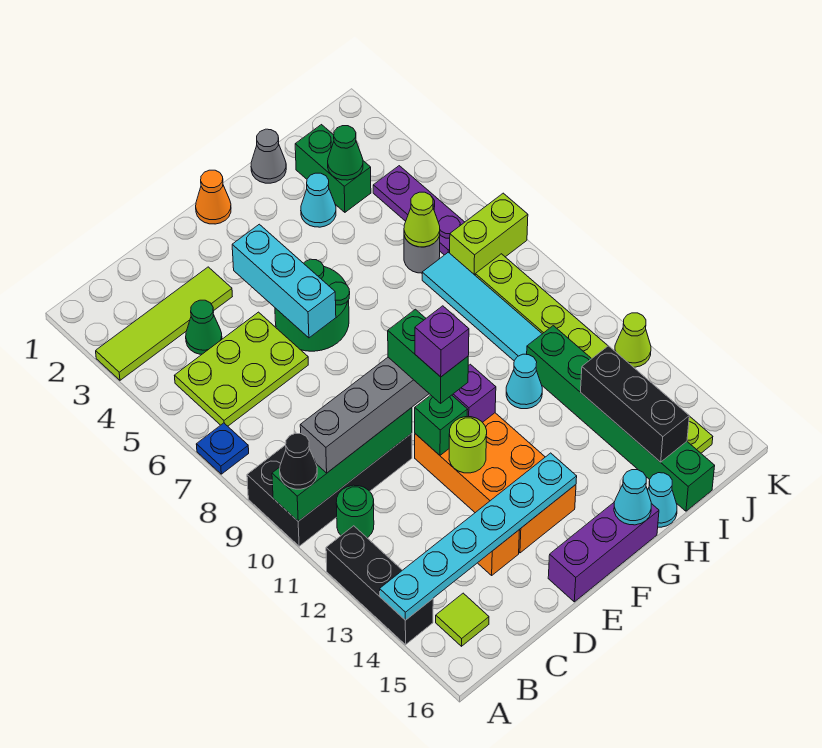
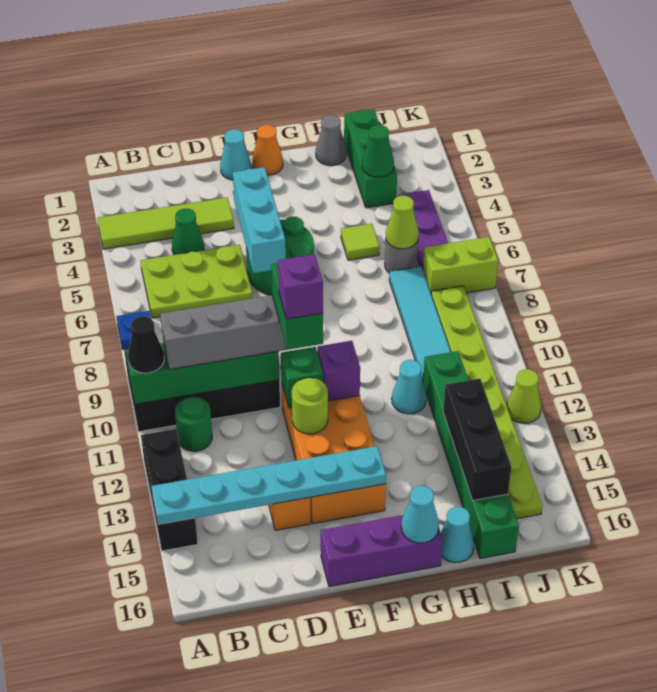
lime 1x1 tile [436,593,489,646] -> lime 1x1 tile moved to [341,224,380,260]
cyan 1x1 cone [301,173,336,227] -> cyan 1x1 cone moved to [220,129,251,180]
green 1x2 brick [295,125,371,212] -> green 1x3 brick [344,109,397,208]

